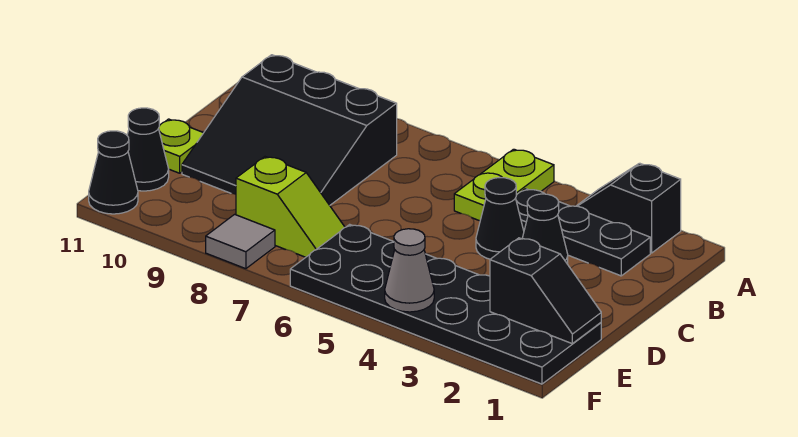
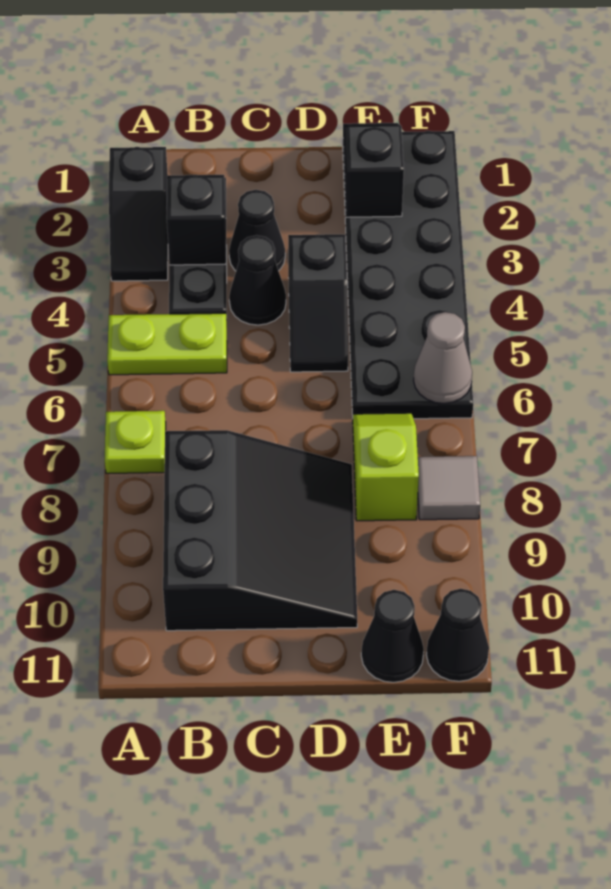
none -> black 1x1 brick [167,175,226,265]
none -> black 1x2 slope [288,234,348,372]
lime 1x1 plate [159,119,203,173] -> lime 1x1 plate moved to [105,411,166,473]
grey 1x1 cone [385,229,434,312] -> grey 1x1 cone moved to [414,312,472,404]

